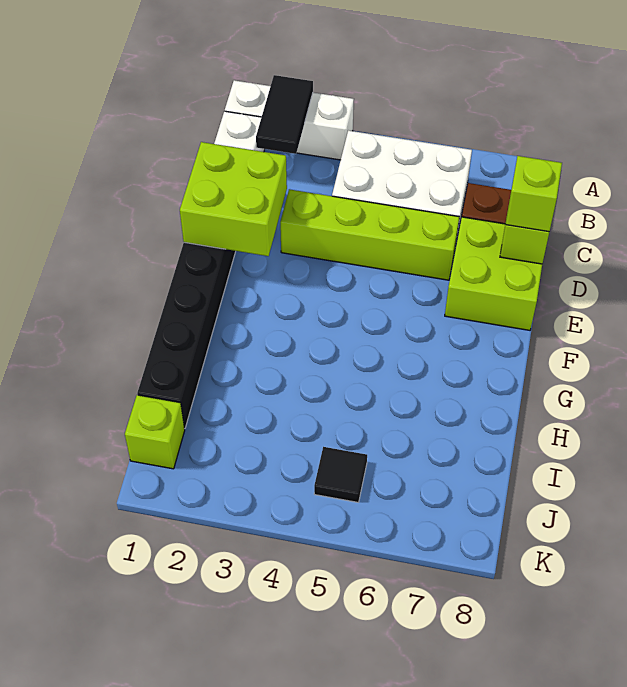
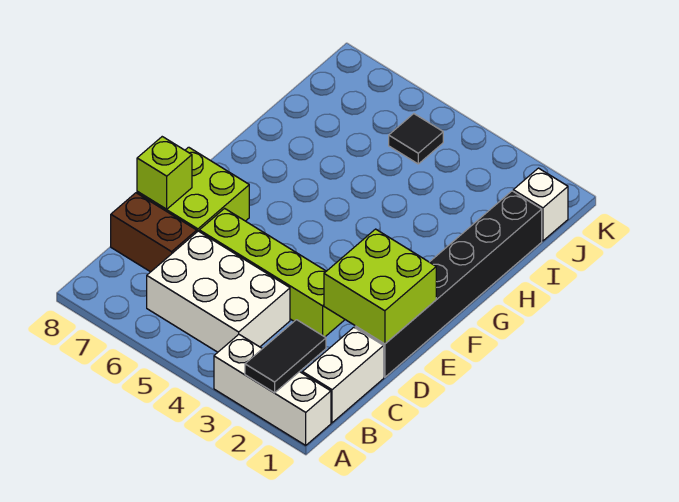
lime 1x1 brick [506,156,562,232] -> none
lime 1x1 brick [125,395,185,469] -> white 1x1 brick [513,168,568,241]

